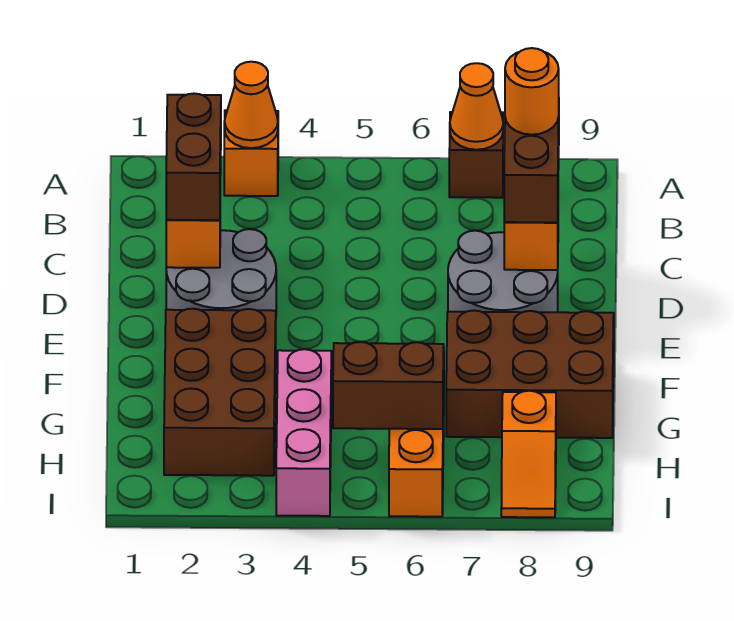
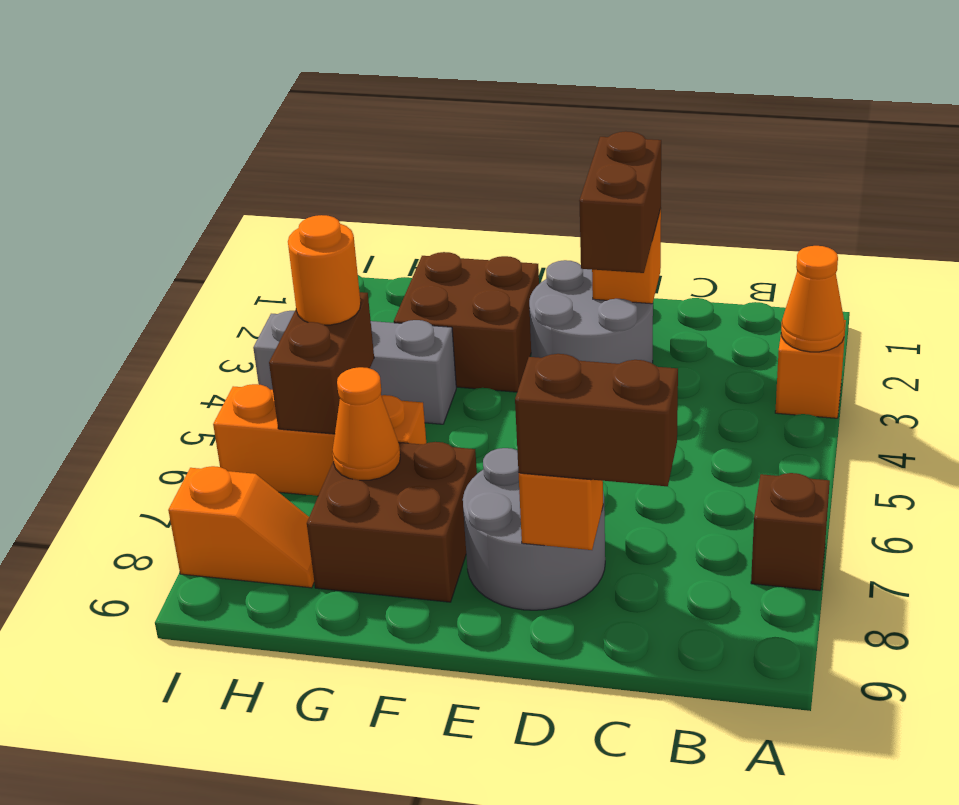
orange 1x1 cone [450,63,503,150] -> orange 1x1 cone moved to [332,367,400,480]
brown 1x2 brick [166,94,221,220] -> brown 1x2 brick turned to [579,131,661,273]
orange 1x1 round brick [505,48,559,135] -> orange 1x1 round brick moved to [288,215,361,325]
brown 2x3 brick [164,309,276,476] -> brown 2x2 brick [394,252,539,392]
brown 2x3 brick [446,311,614,438] -> brown 2x2 brick [307,442,477,602]
pink 1x3 brick [276,349,331,516] -> grey 1x3 brick [253,311,456,424]
orange 1x2 slope [501,391,556,517] -> orange 1x2 slope turned to [168,466,314,588]

